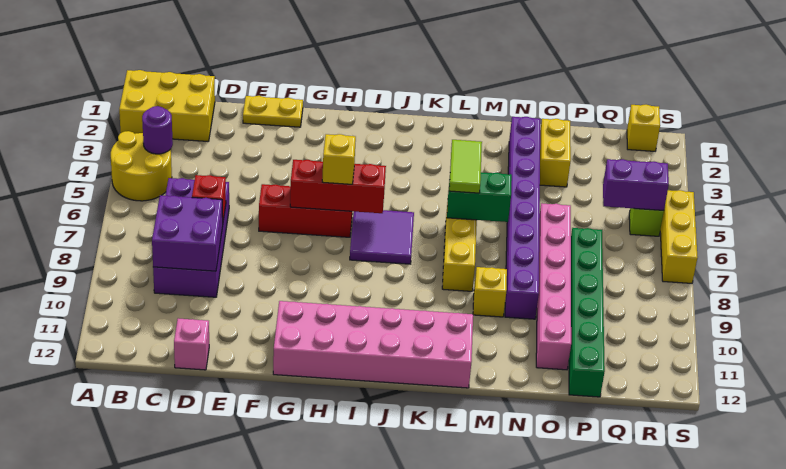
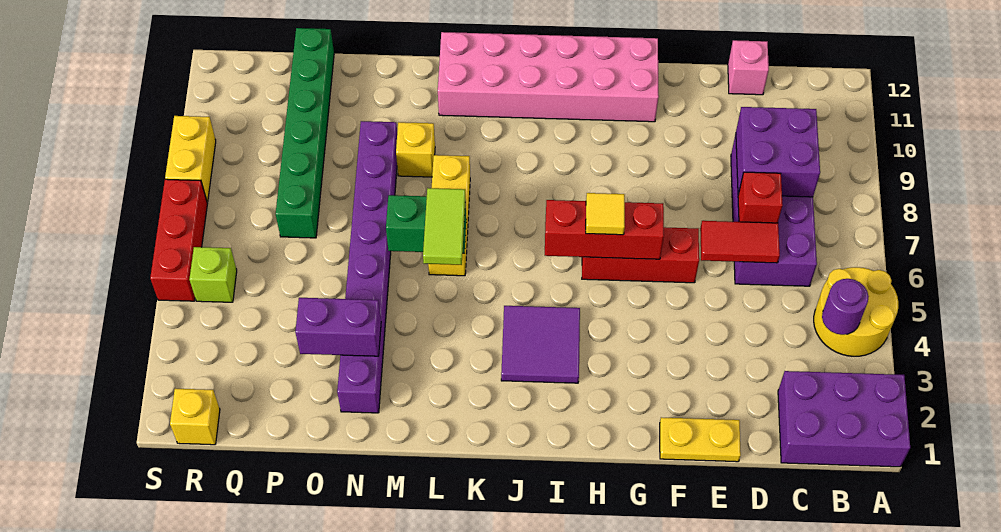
yellow 2x3 brick [119,70,215,141] -> purple 2x3 brick [778,371,910,467]
none -> red 1x2 tile [700,221,780,263]
yellow 1x1 brick [322,134,356,184] -> yellow 1x1 tile [586,193,625,235]
purple 2x2 tile [350,210,414,264] -> purple 2x2 tile moved to [501,306,580,383]
yellow 1x2 brick [540,119,571,187] -> yellow 1x2 brick moved to [165,116,216,202]
pink 1x6 brick [536,203,571,370] -> none
purple 1x2 brick [603,159,669,210] -> purple 1x2 brick moved to [295,298,381,356]
yellow 1x3 brick [660,190,698,283] -> red 1x3 brick [150,179,207,301]

